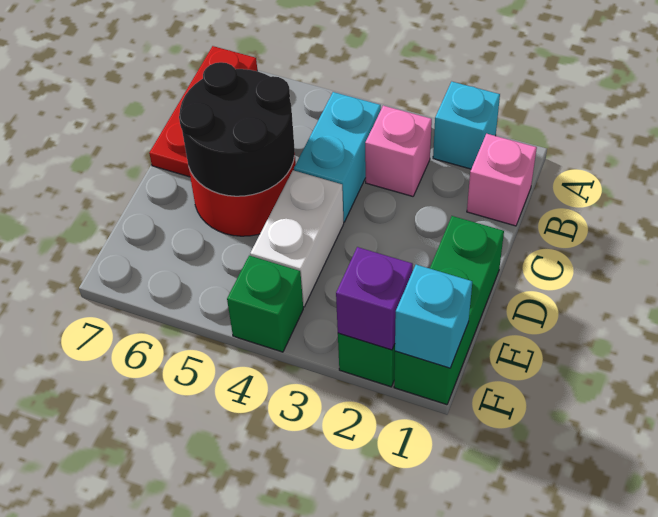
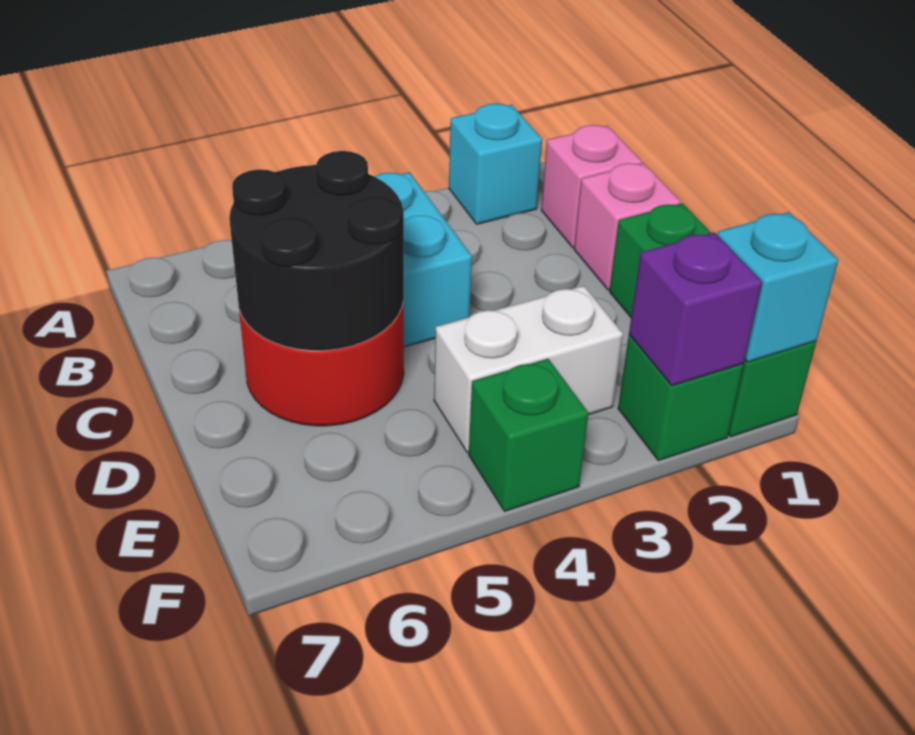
red 1x3 plate [149,46,257,177] -> none
pink 1x1 brick [365,106,432,196] -> pink 1x1 brick moved to [574,163,681,290]
white 1x2 brick [250,170,344,307] -> white 1x2 brick turned to [434,286,623,452]

